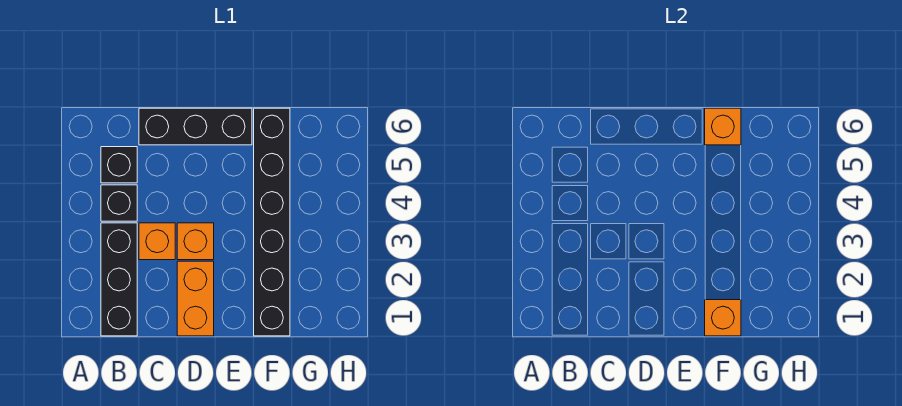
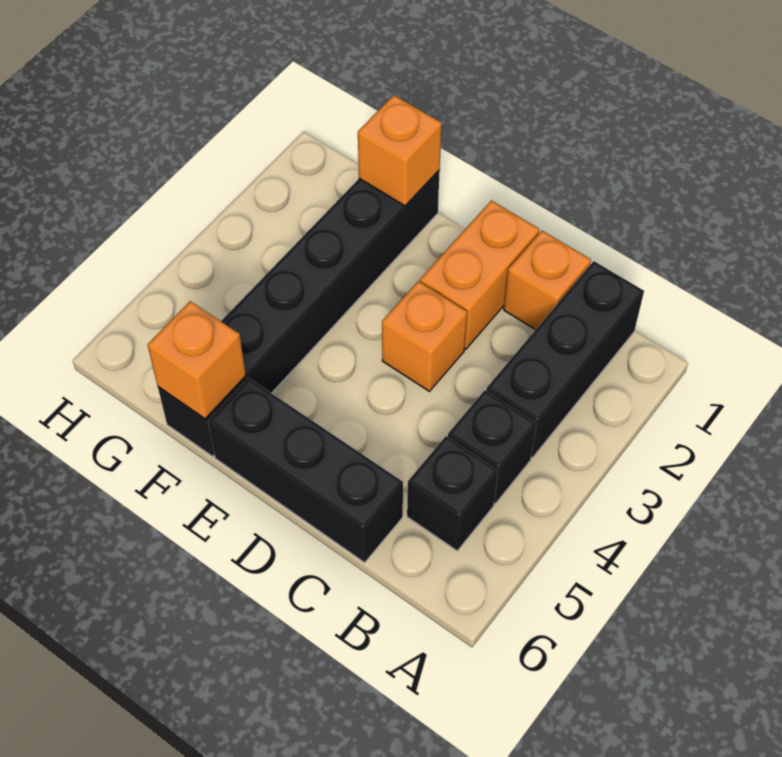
orange 1x1 brick [139,223,175,260] -> orange 1x1 brick moved to [504,231,591,330]

